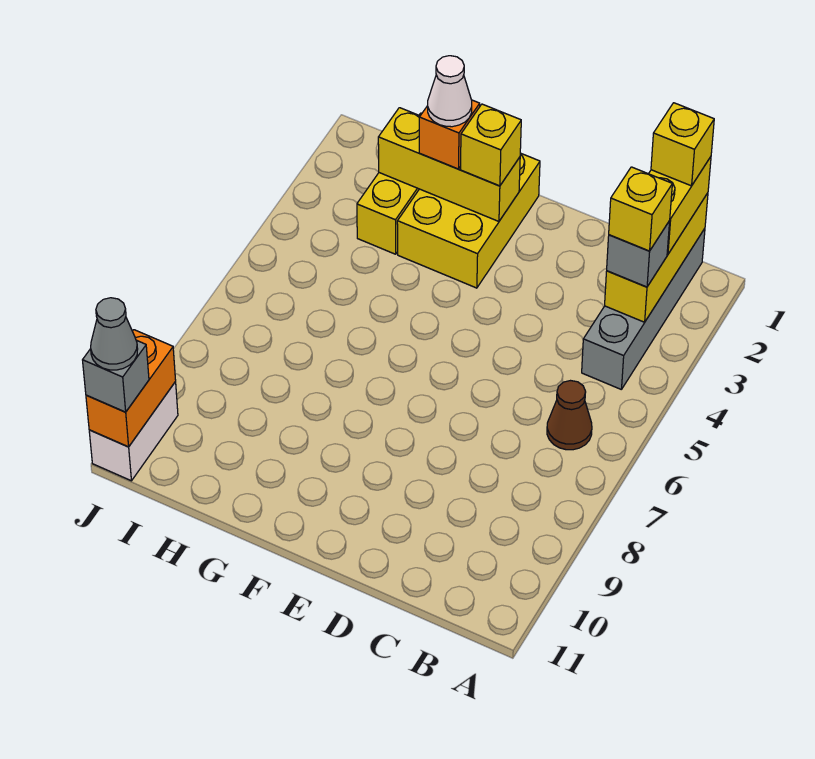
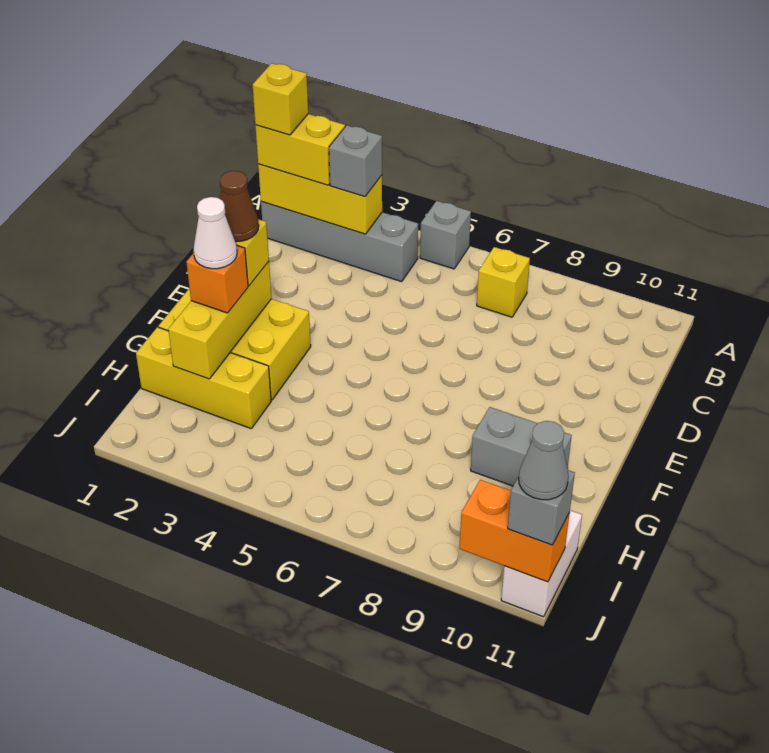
none -> grey 1x1 brick [420,201,471,269]
yellow 1x1 brick [609,167,672,251] -> yellow 1x1 brick moved to [477,247,530,317]
brown 1x1 cone [547,381,592,450] -> brown 1x1 cone moved to [220,171,259,242]
none -> grey 1x2 brick [471,407,572,486]
white 1x2 brick [89,382,178,481] -> white 1x2 brick turned to [501,510,582,617]

